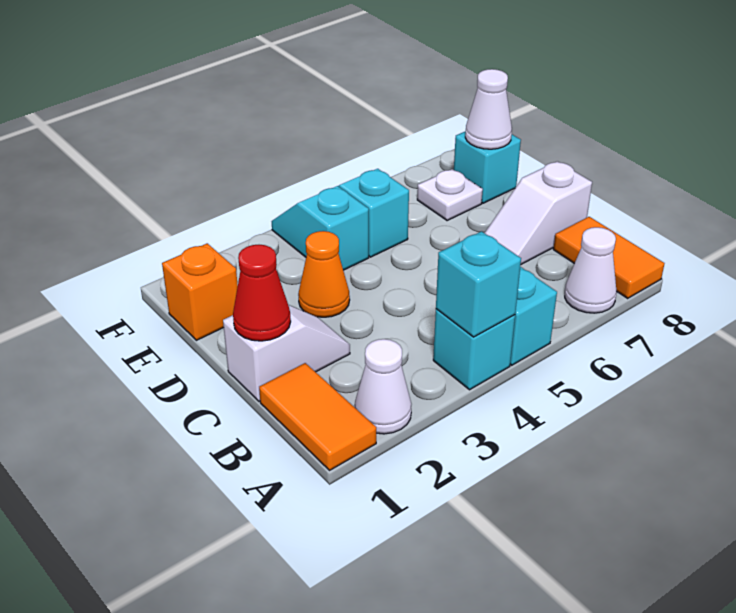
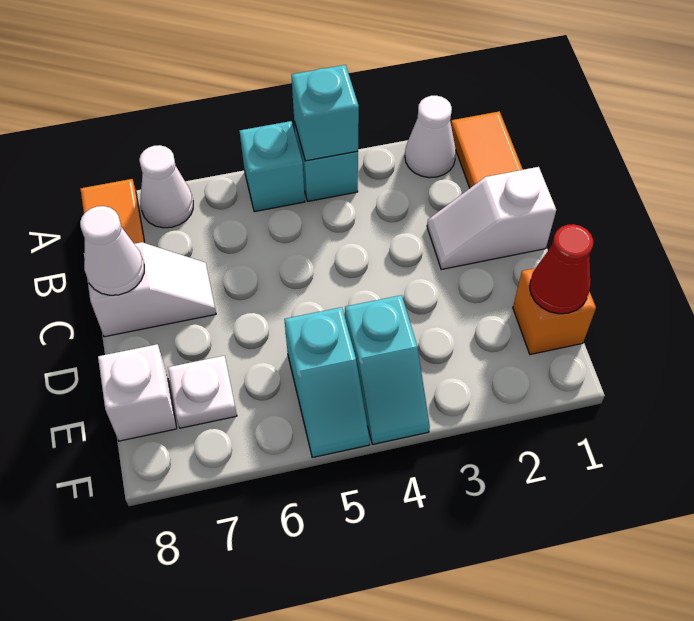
red 1x1 cone [233,245,291,341] -> red 1x1 cone moved to [530,224,593,314]
orange 1x1 cone [298,231,350,317] -> none
cyan 1x1 brick [454,131,521,203] -> white 1x1 brick [98,344,177,441]
white 1x1 cone [465,69,512,149] -> white 1x1 cone moved to [80,206,144,295]

